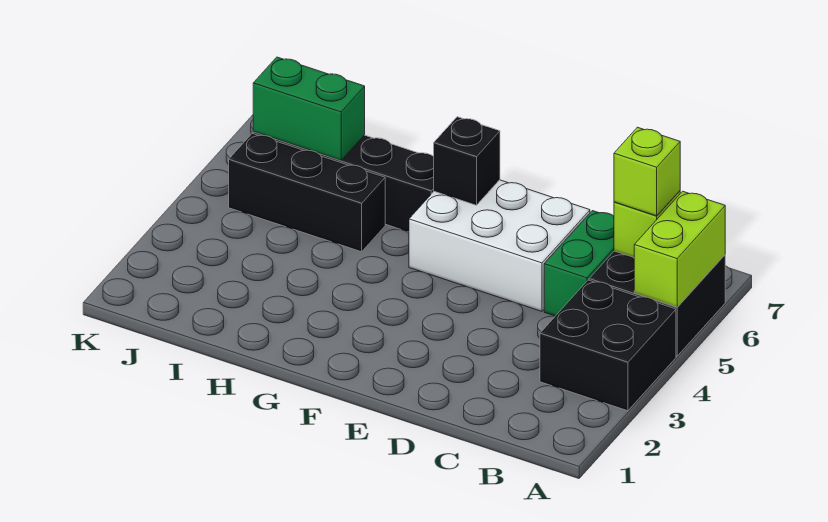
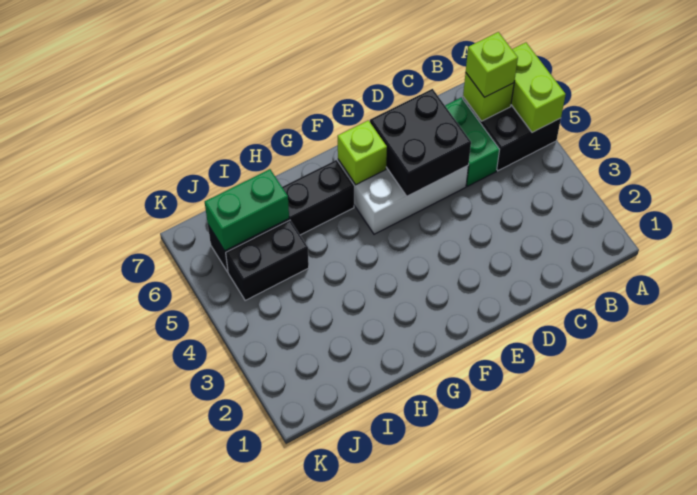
black 2x2 brick [540,280,676,411] -> black 2x2 brick moved to [370,89,471,196]
black 1x1 brick [434,117,500,205] -> lime 1x1 brick [338,120,387,185]
black 1x3 brick [229,133,385,252] -> black 1x2 brick [226,220,309,300]

